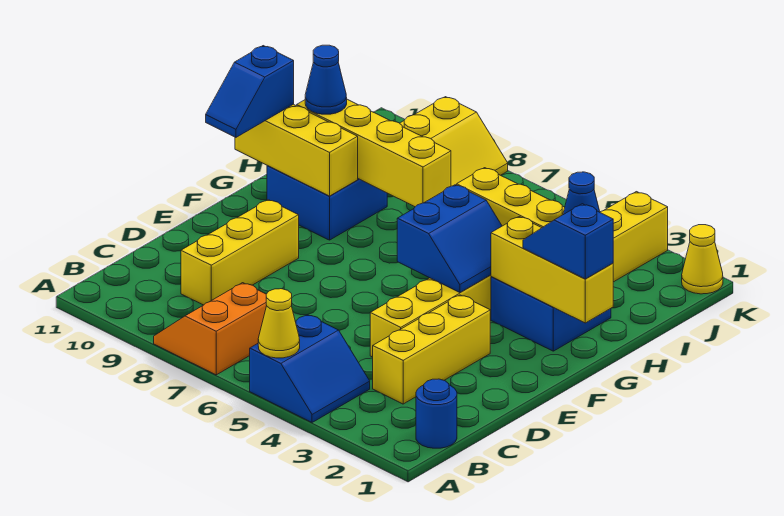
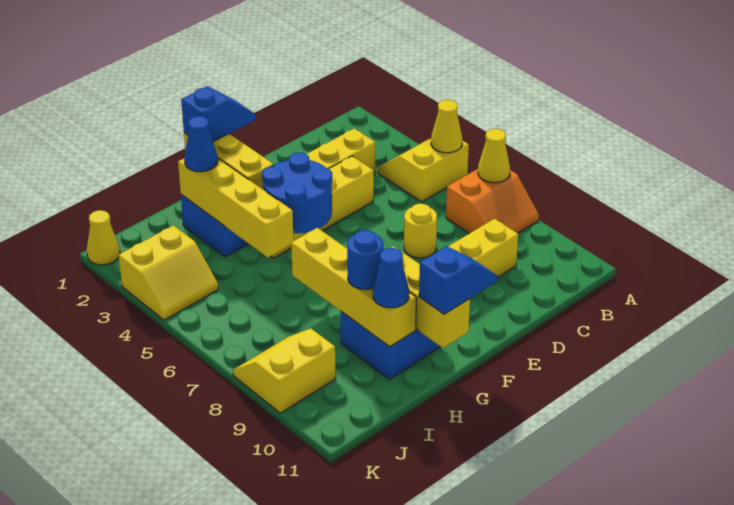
blue 2x2 slope [250,315,370,422] -> yellow 2x2 slope [378,138,469,202]
none -> yellow 1x1 cone [478,129,510,183]
blue 1x1 round brick [416,379,457,448] -> blue 1x1 round brick moved to [347,230,383,289]
none -> yellow 1x1 round brick [404,204,437,258]
blue 2x2 slope [397,185,502,293] -> blue 2x2 round brick [262,153,333,233]
blue 1x2 slope [523,204,613,279] -> blue 1x2 slope turned to [181,86,256,142]

